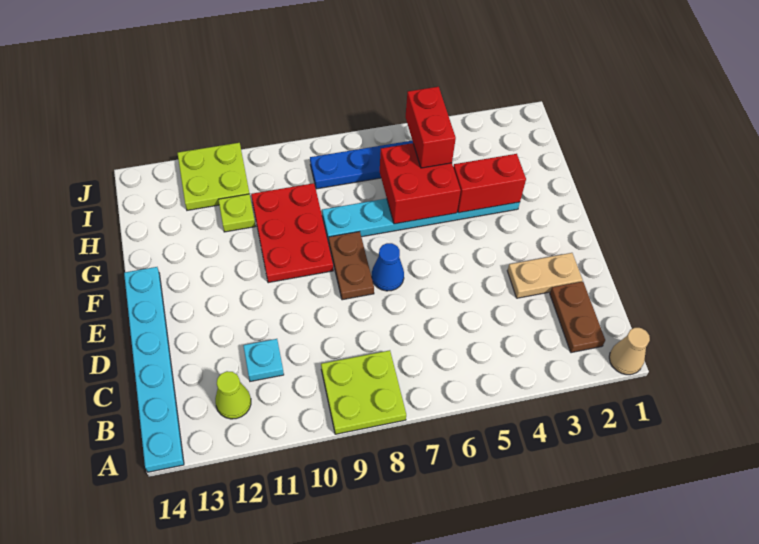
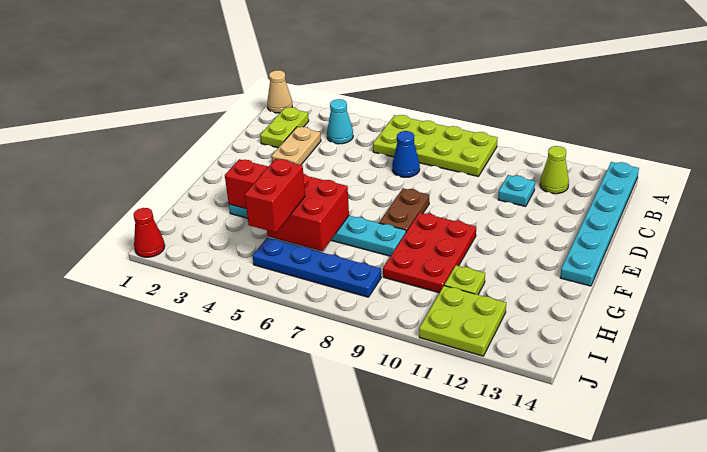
lime 2x2 plate [321,350,406,434] -> lime 2x4 plate [373,115,498,176]
brown 1x2 plate [550,282,605,353] -> lime 1x2 plate [260,107,309,148]
none -> cyan 1x1 cone [327,99,353,144]
tan 1x2 plate [507,253,583,298] -> tan 1x2 plate turned to [272,127,321,165]
blue 1x1 cone [372,243,404,291] -> blue 1x1 cone moved to [392,131,420,177]
none -> red 1x1 cone [133,208,165,257]

